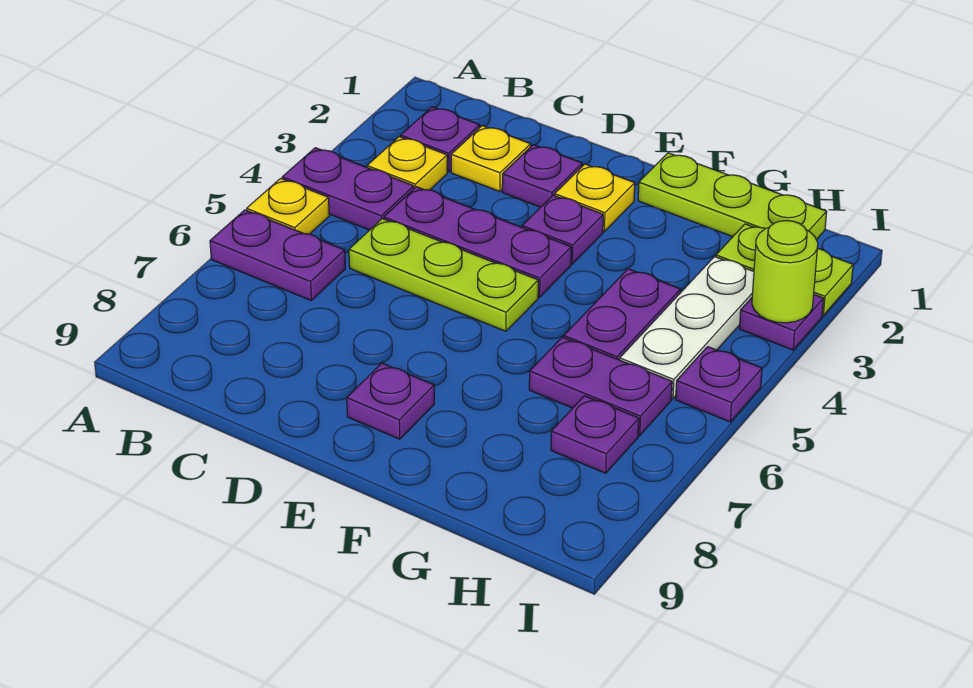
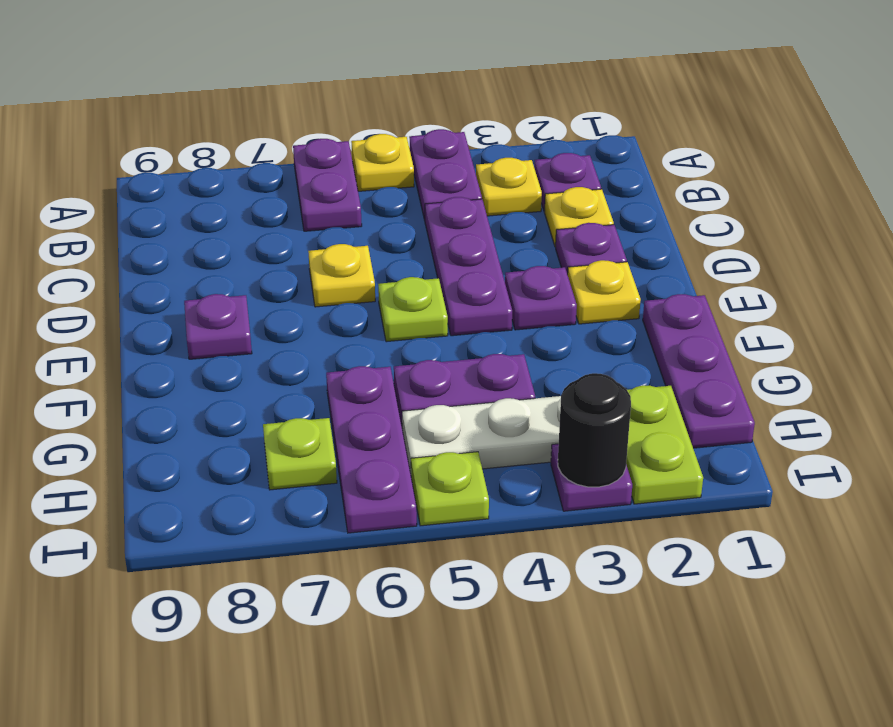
lime 1x3 plate [349,219,538,331] -> lime 1x1 plate [378,277,448,342]
none -> yellow 1x1 plate [308,244,375,307]
lime 1x3 plate [638,153,827,240] -> purple 1x3 plate [643,294,755,448]
purple 1x2 plate [529,337,672,435] -> purple 1x3 plate [326,366,417,533]
purple 1x1 plate [551,396,639,473] -> lime 1x1 plate [263,418,337,490]
lime 1x1 round brick [752,221,818,323] -> black 1x1 round brick [558,373,631,487]
purple 1x1 plate [676,347,762,422] -> lime 1x1 plate [411,452,489,526]

